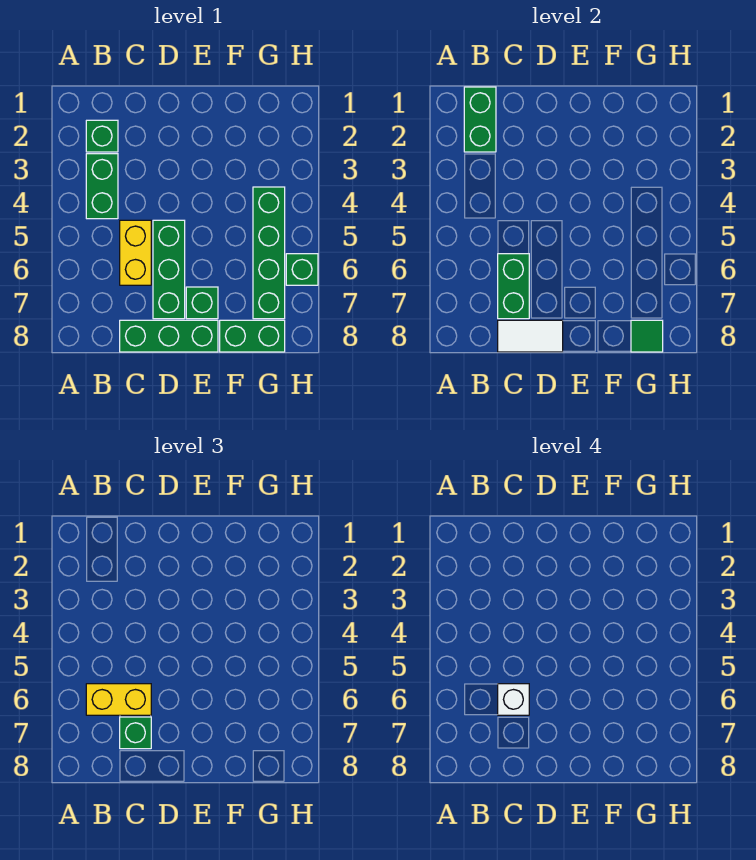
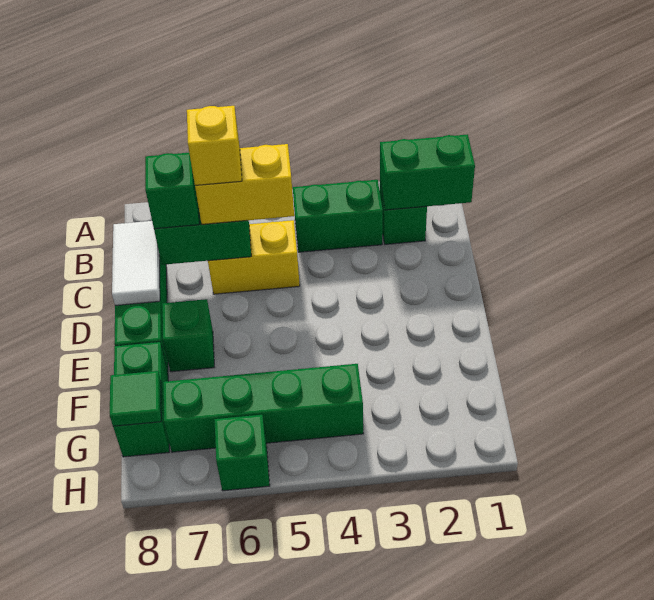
yellow 1x2 brick [86,684,151,715] -> yellow 1x2 brick turned to [195,144,294,224]
white 1x1 brick [498,684,529,715] -> yellow 1x1 brick [187,106,242,185]
green 1x3 brick [153,220,185,319] -> none

